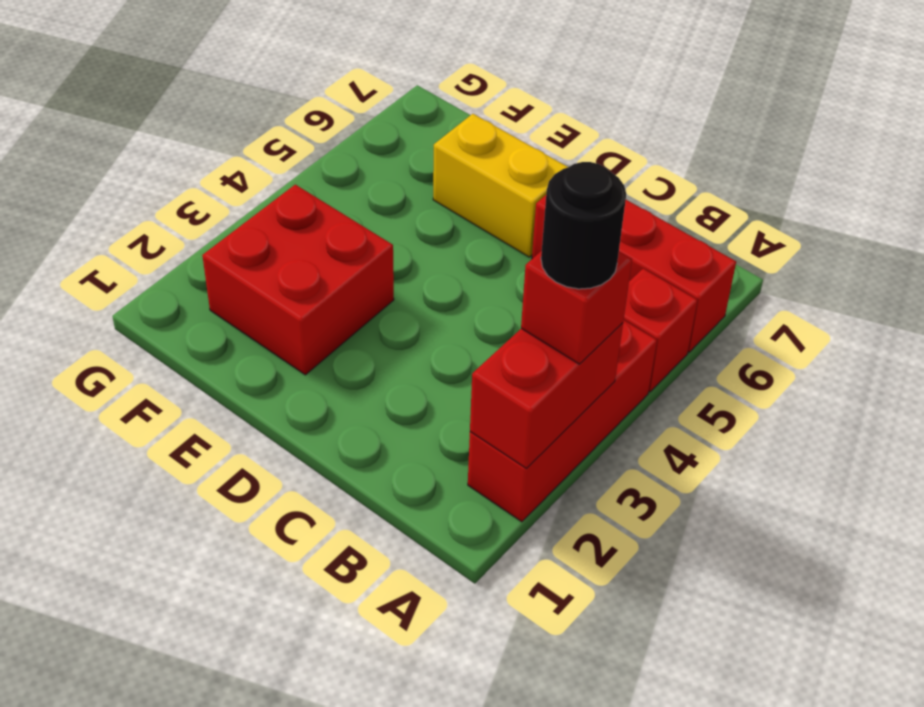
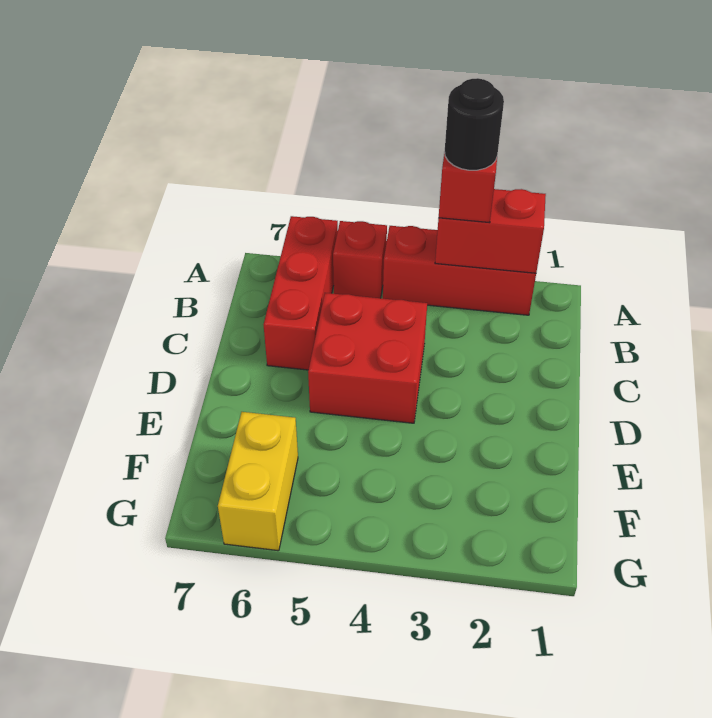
yellow 1x2 brick [433,114,568,257] -> yellow 1x2 brick moved to [218,412,298,551]
red 2x2 brick [202,185,394,375] -> red 2x2 brick moved to [308,293,427,423]

